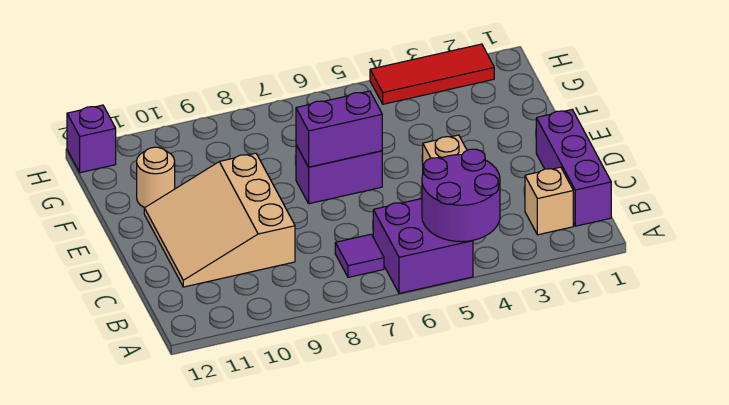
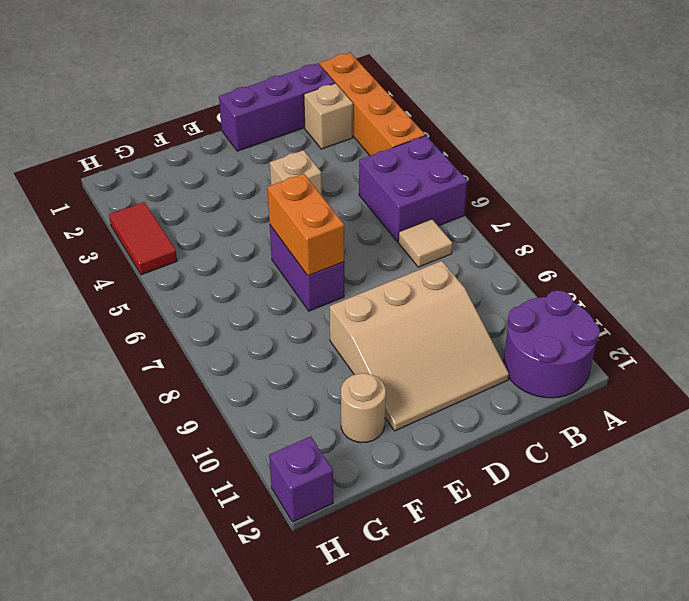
none -> orange 1x4 brick [320,53,425,156]
purple 2x2 round brick [422,149,500,242] -> purple 2x2 round brick moved to [503,290,600,398]
purple 1x1 tile [335,234,384,277] -> tan 1x1 tile [398,219,452,267]
purple 1x2 brick [296,91,382,167] -> orange 1x2 brick [267,174,344,276]
red 1x3 tile [370,44,494,104] -> red 1x2 tile [109,202,177,275]

